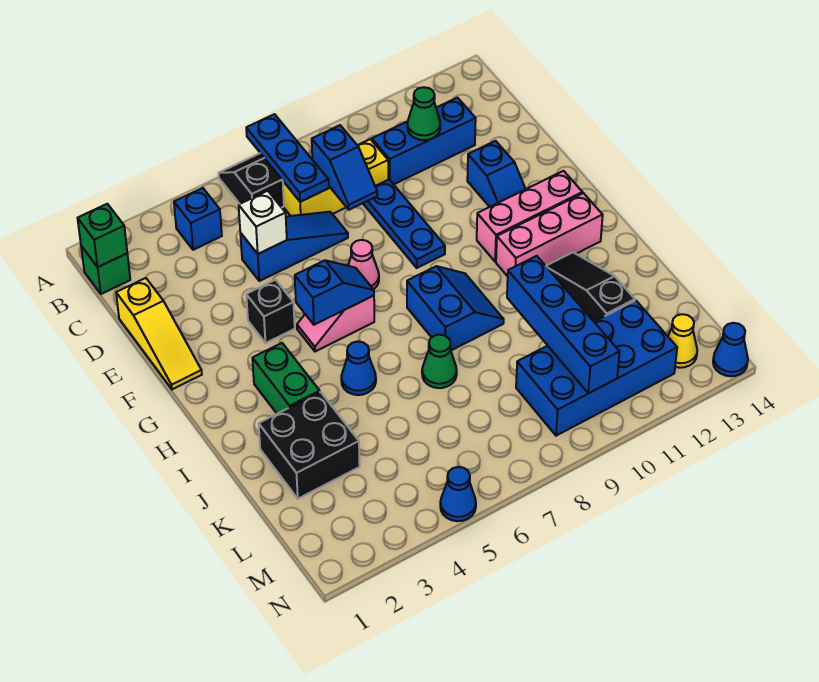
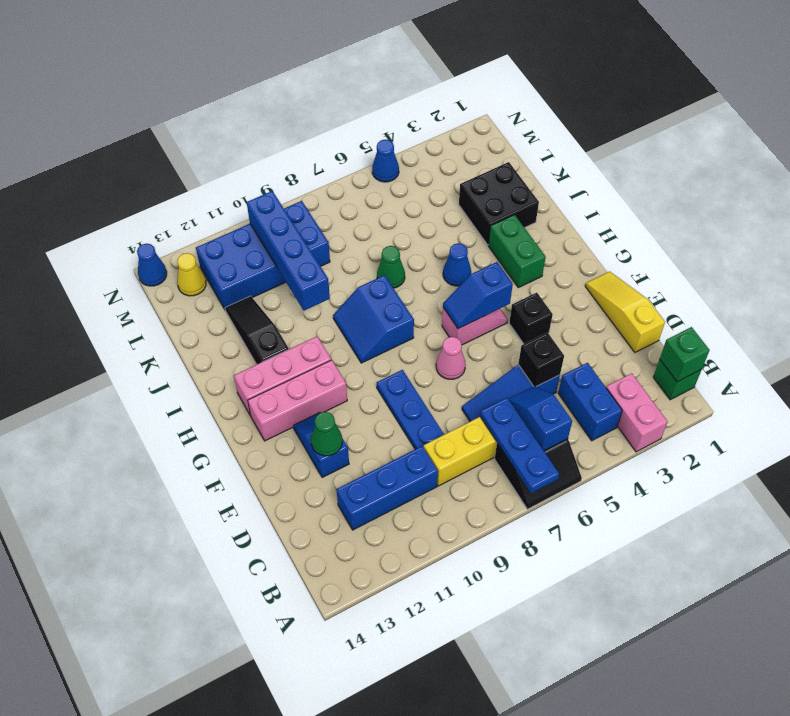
none -> pink 1x2 brick [606,373,668,452]
blue 1x1 brick [174,188,222,250] -> blue 1x2 brick [558,363,622,441]
blue 1x2 slope [312,125,377,210] -> blue 1x2 slope moved to [509,386,572,451]
green 1x1 cone [407,87,440,140] -> green 1x1 cone moved to [311,412,342,456]
white 1x1 brick [239,191,287,254] -> black 1x1 brick [518,333,564,387]
black 1x3 slope [546,253,635,322] -> black 1x3 slope turned to [225,296,289,364]

